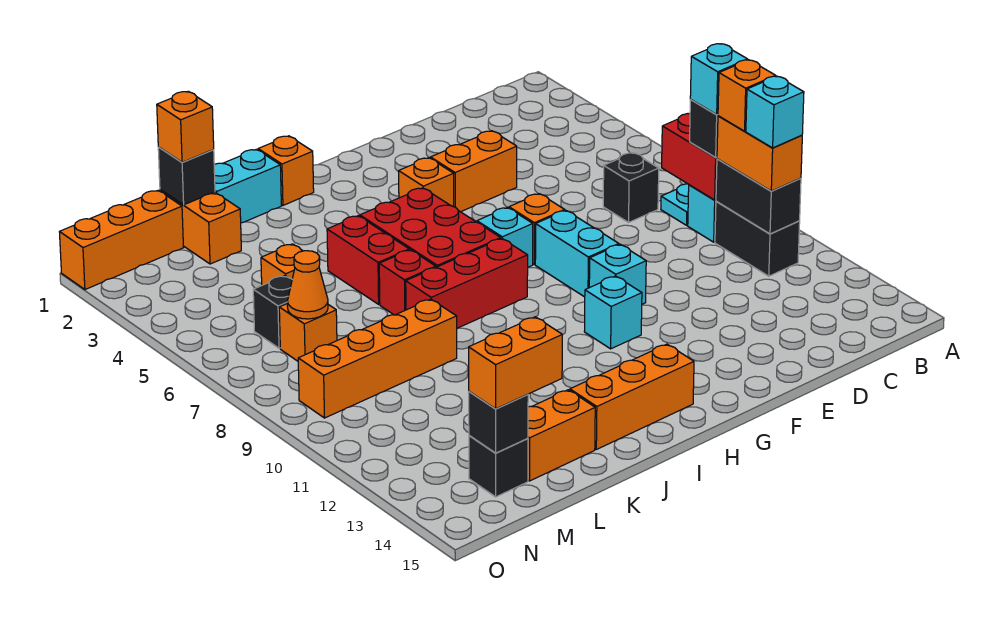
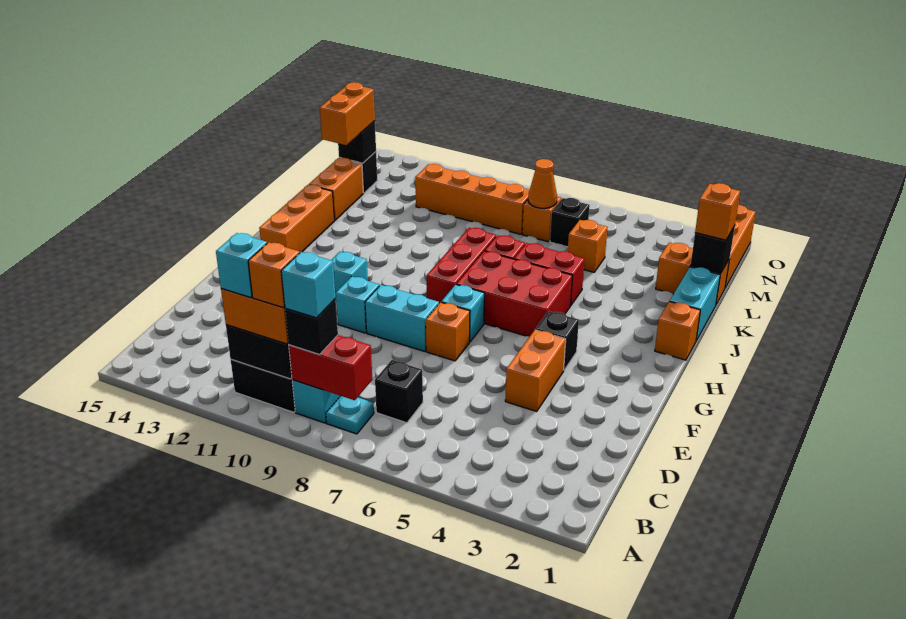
orange 1x1 brick [399,158,454,206] -> black 1x1 brick [535,311,579,370]
orange 1x4 brick [298,299,457,418] -> orange 1x4 brick turned to [415,164,529,234]

